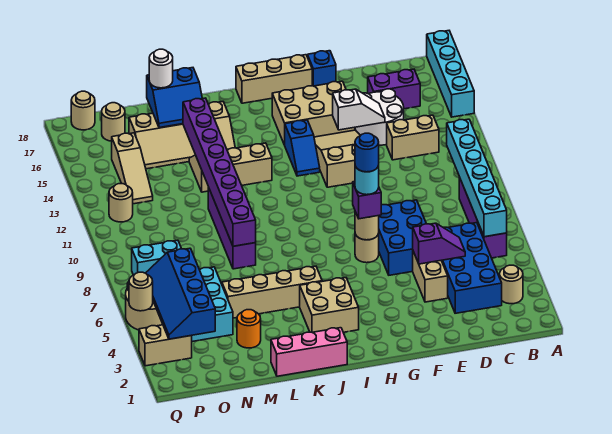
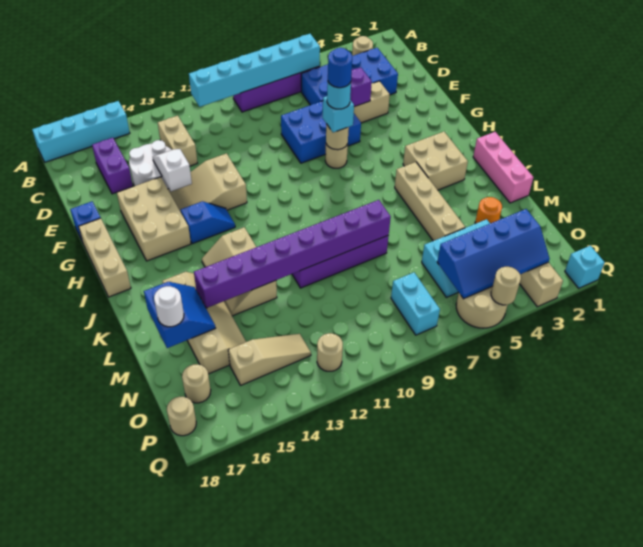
purple 1x1 brick [353,182,381,219] -> cyan 1x1 brick [322,96,354,132]
none -> cyan 1x1 brick [565,246,605,288]

